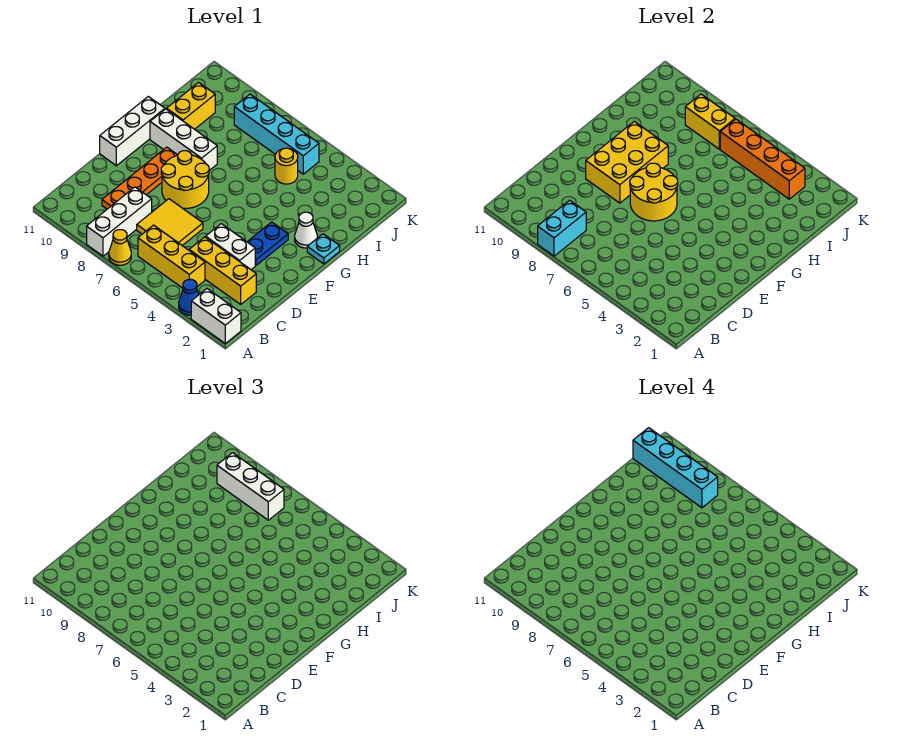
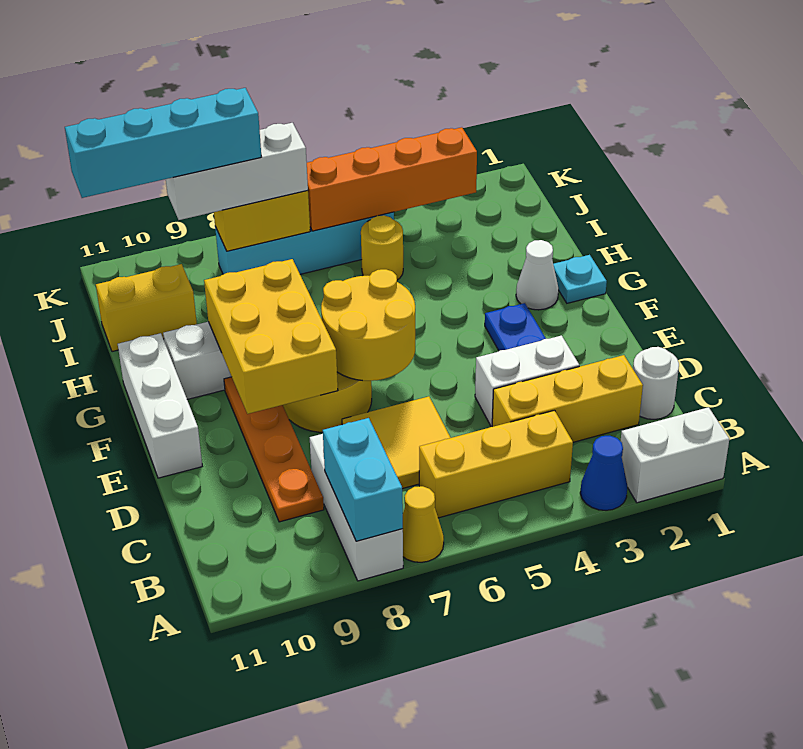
none -> white 1x1 round brick [633,347,679,420]
yellow 1x2 brick [167,82,215,129] -> yellow 1x2 brick turned to [96,264,197,352]

